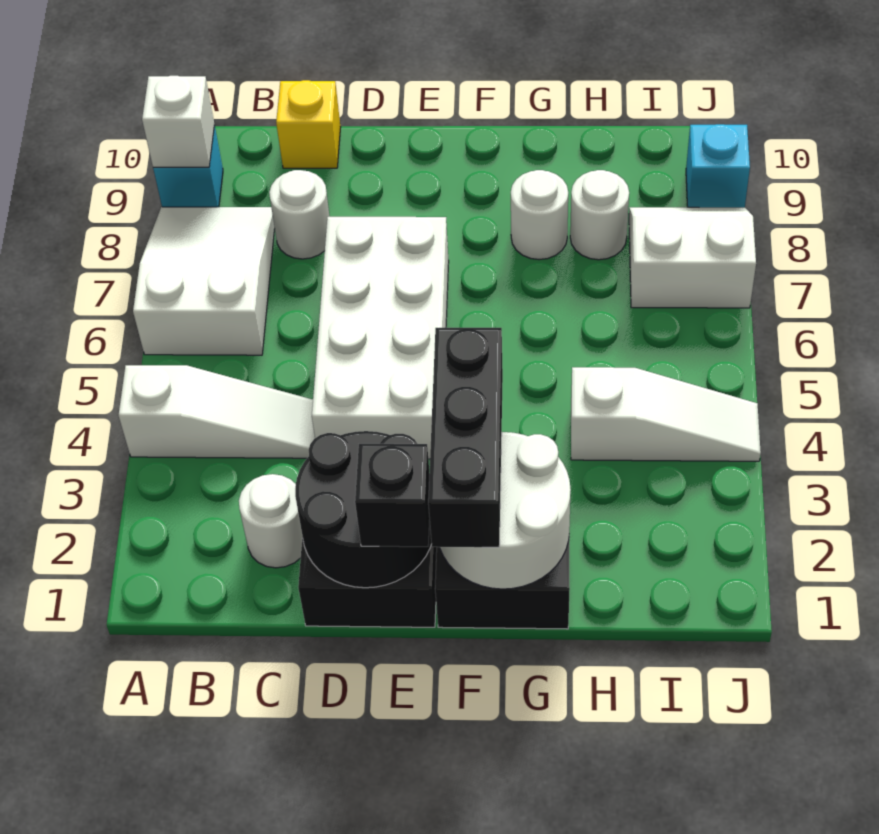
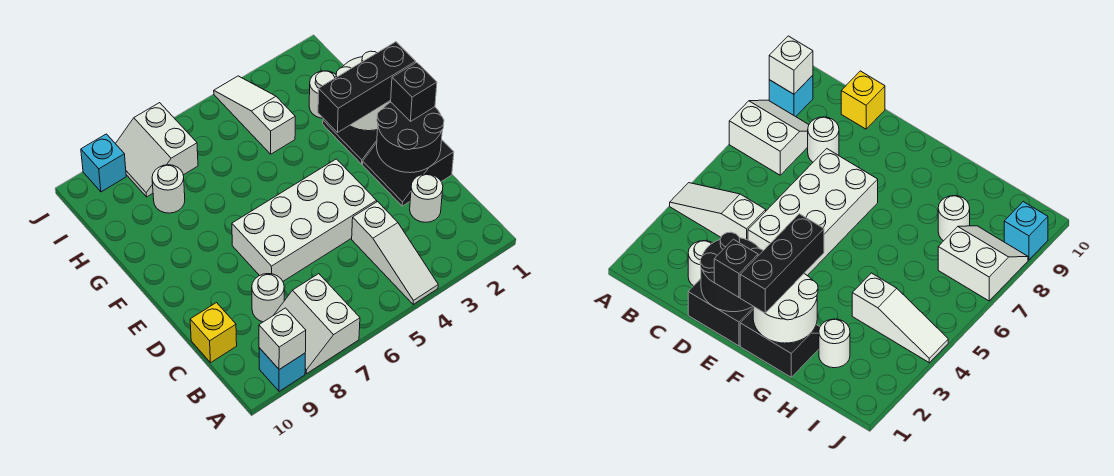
white 1x3 slope [118,365,315,458] -> white 1x3 slope turned to [352,202,438,304]
white 2x3 slope [133,207,275,355] -> white 2x2 slope [274,274,360,374]
white 1x1 round brick [511,170,568,260] -> white 1x1 round brick moved to [309,71,336,118]

